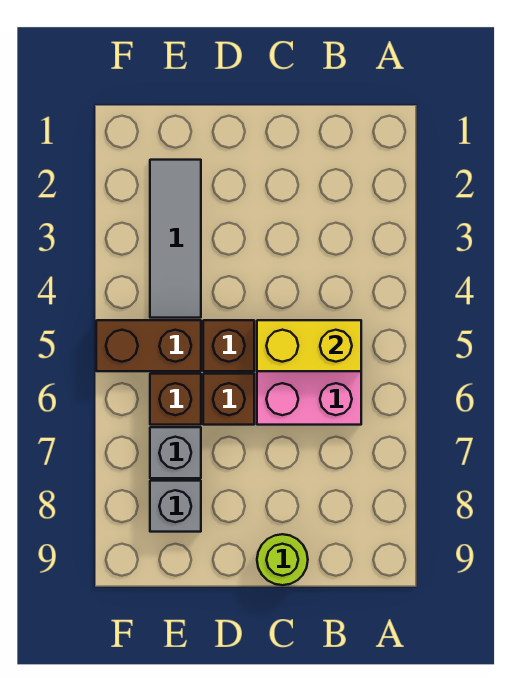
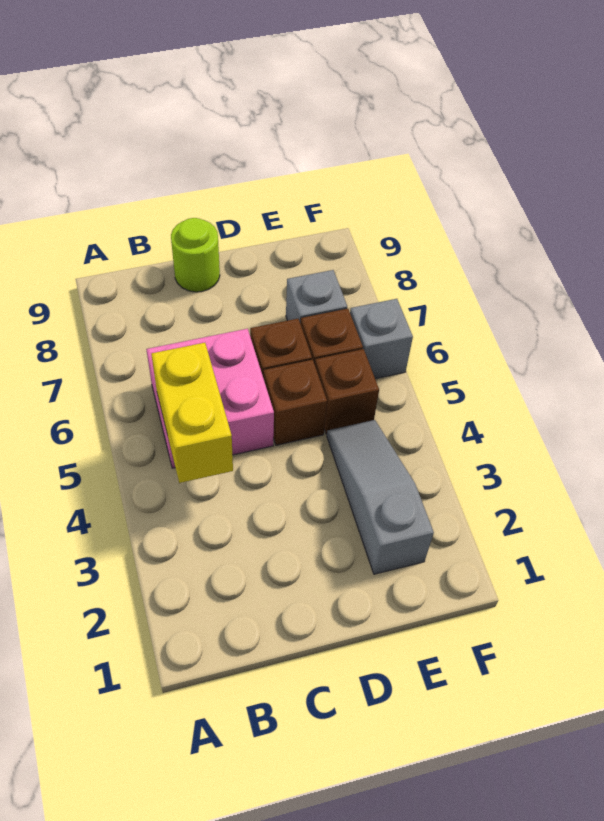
yellow 1x2 brick [257,320,361,371] -> yellow 1x2 brick turned to [151,343,233,483]
grey 1x3 tile [150,160,201,318] -> grey 1x3 slope [327,420,434,574]
brown 1x2 brick [96,320,201,371] -> brown 1x1 brick [315,349,379,434]
grey 1x1 brick [150,481,201,532] -> grey 1x1 brick moved to [350,299,413,379]

